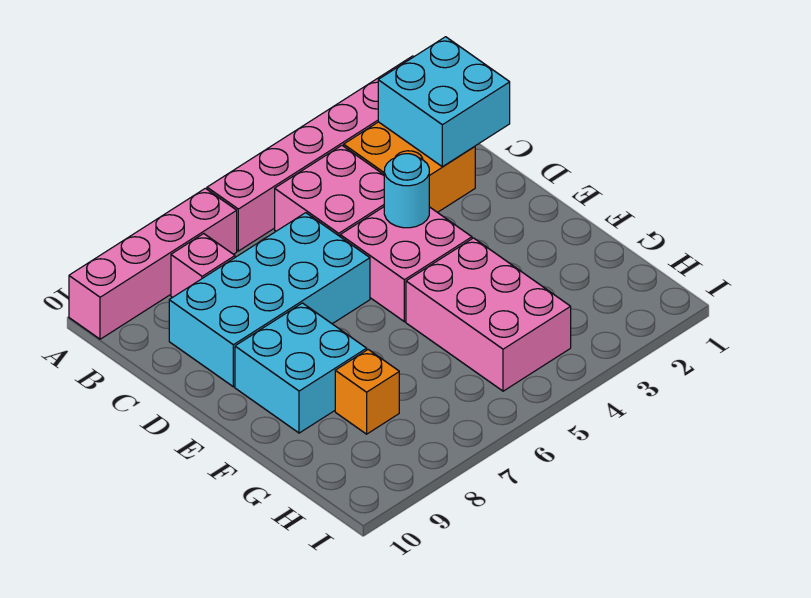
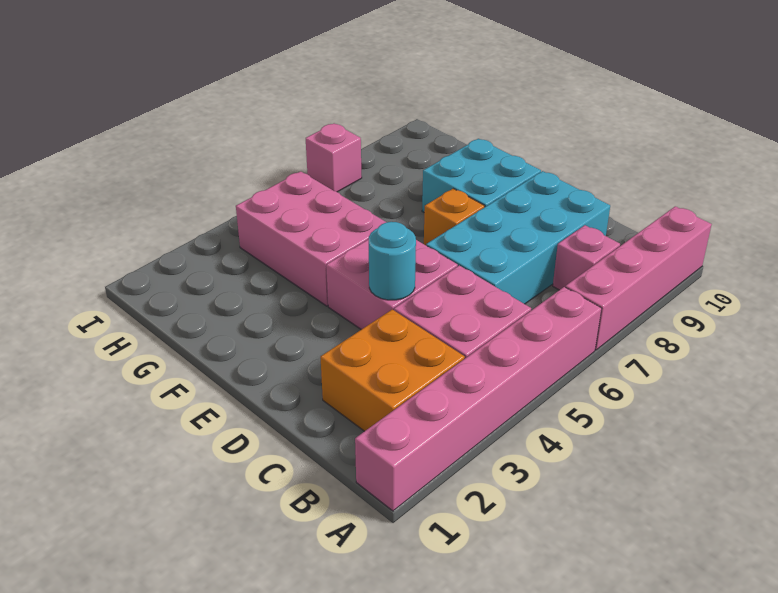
cyan 2x2 brick [378,37,510,167] -> none
orange 1x1 brick [335,350,399,434] -> orange 1x1 brick moved to [424,189,485,245]
none -> pink 1x1 brick [306,123,362,192]

